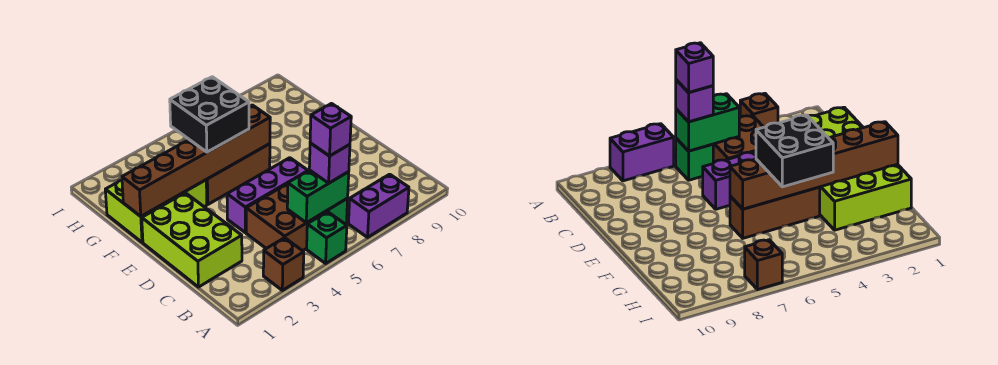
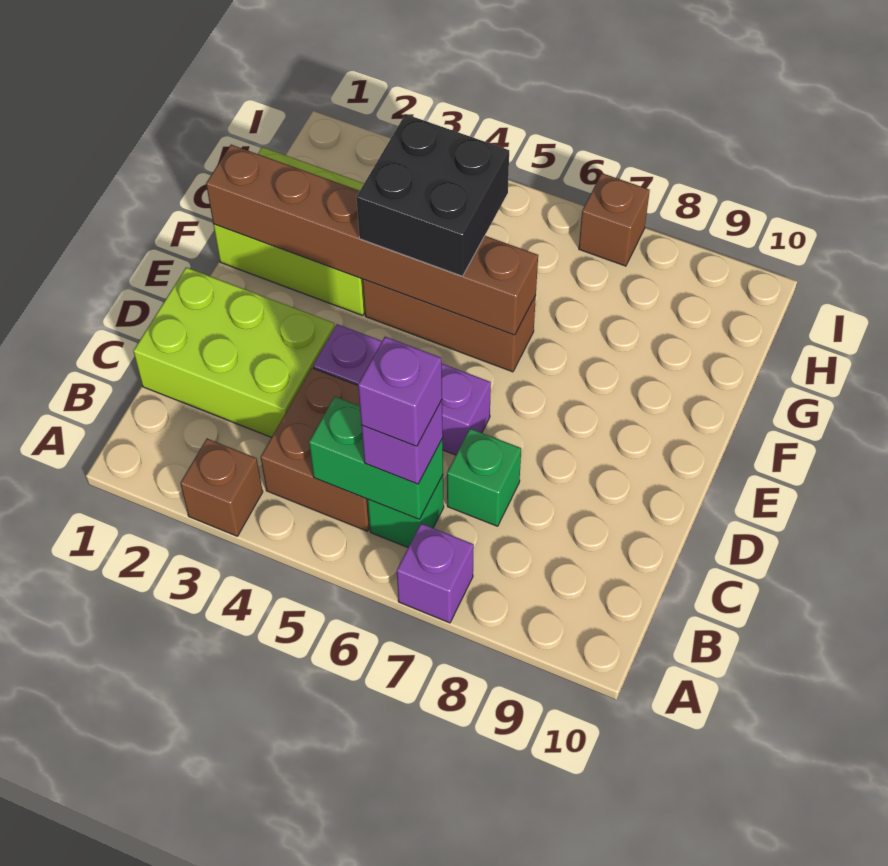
green 1x1 brick [307,212,347,263] -> green 1x1 brick moved to [447,429,521,526]
purple 1x2 brick [348,174,409,237] -> purple 1x1 brick [397,524,474,623]
lime 2x3 brick [142,193,242,287] -> lime 2x3 brick turned to [133,267,335,437]

